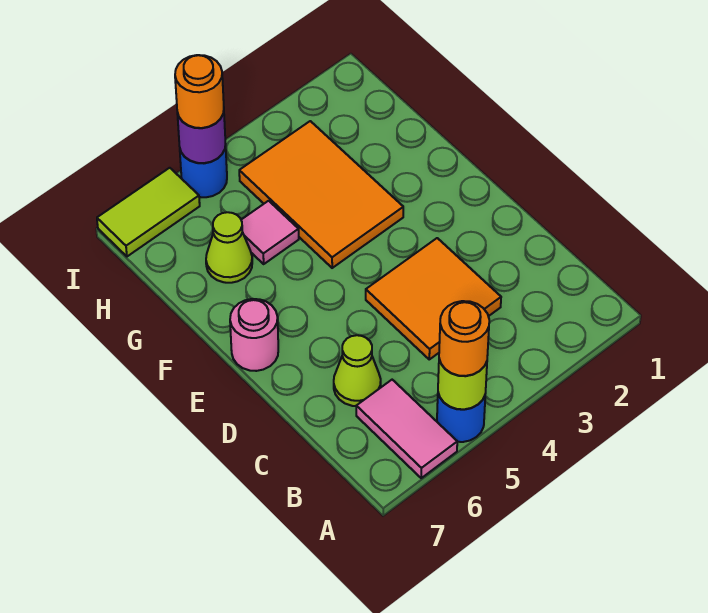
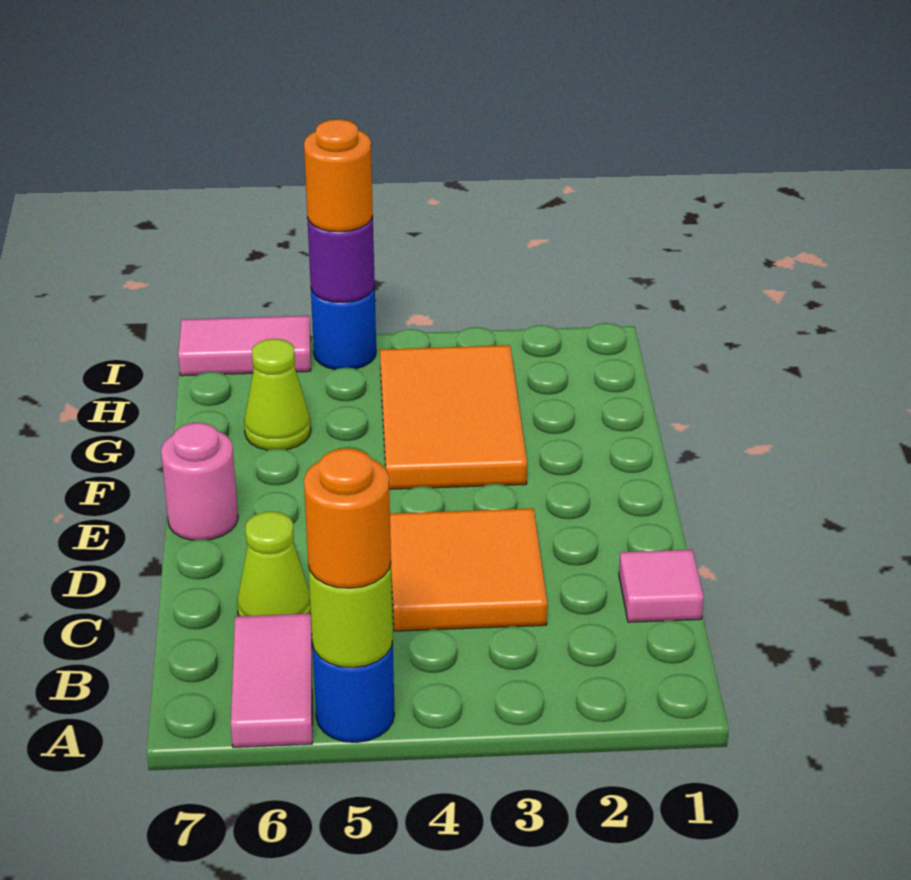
pink 1x1 tile [241,201,299,264] -> pink 1x1 tile moved to [619,550,704,622]
lime 1x2 tile [97,168,200,256] -> pink 1x2 tile [178,316,311,376]

